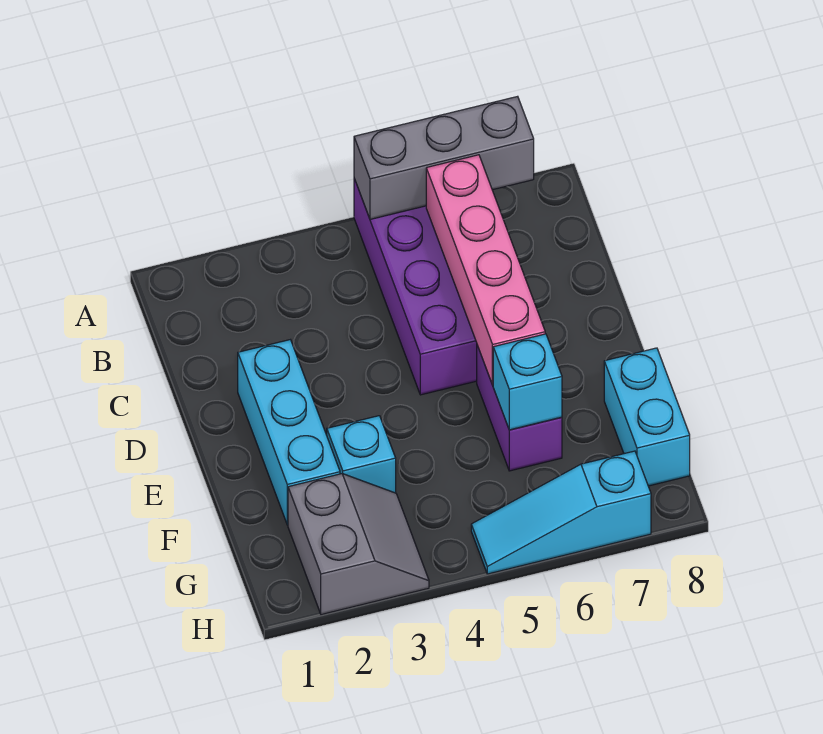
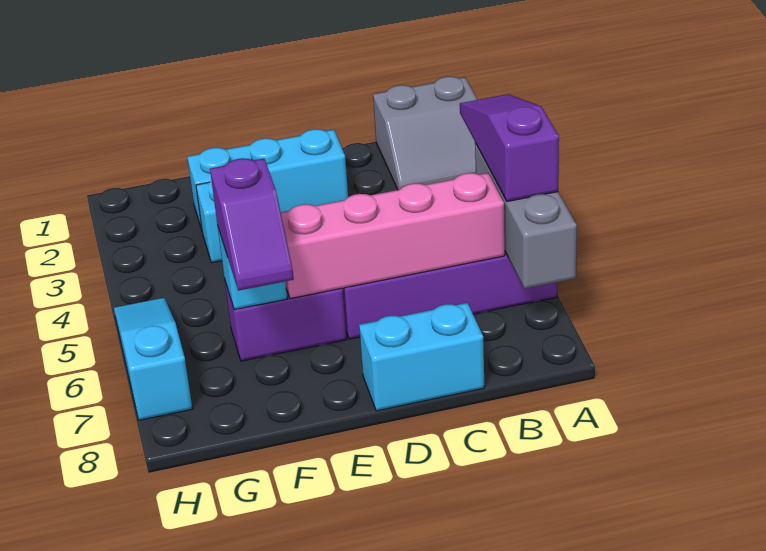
none -> purple 1x3 slope [460,94,559,201]
none -> purple 1x2 slope [210,158,294,291]
cyan 1x2 brick [604,348,690,486] -> cyan 1x2 brick moved to [359,303,484,411]
grey 2x2 slope [288,474,429,615] -> grey 2x2 slope moved to [373,77,478,190]

